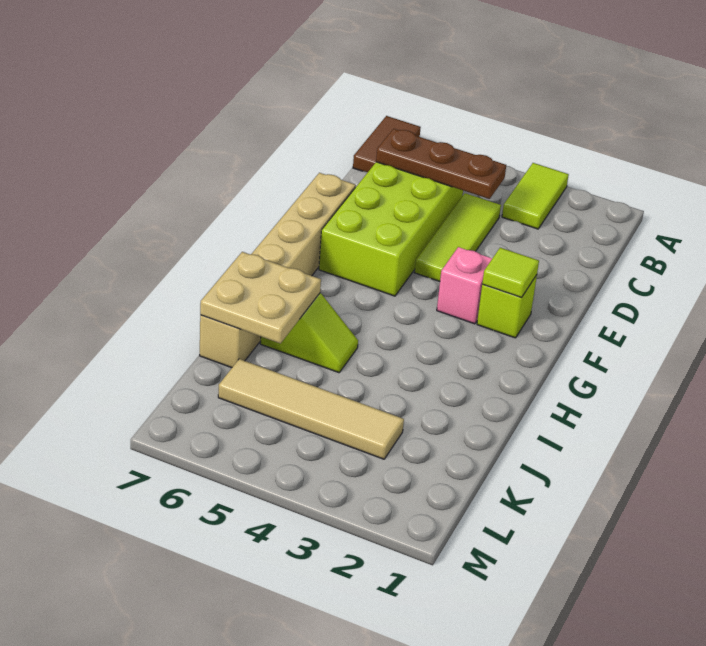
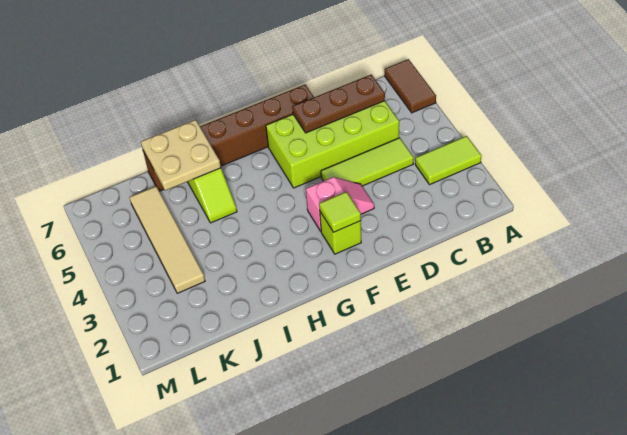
brown 1x2 tile [353,116,421,172] -> brown 1x2 tile turned to [385,59,436,113]
brown 1x3 plate [376,129,506,199] -> brown 1x3 plate turned to [292,75,385,133]
tan 1x6 brick [200,173,356,368] -> brown 1x6 brick [143,85,314,191]

